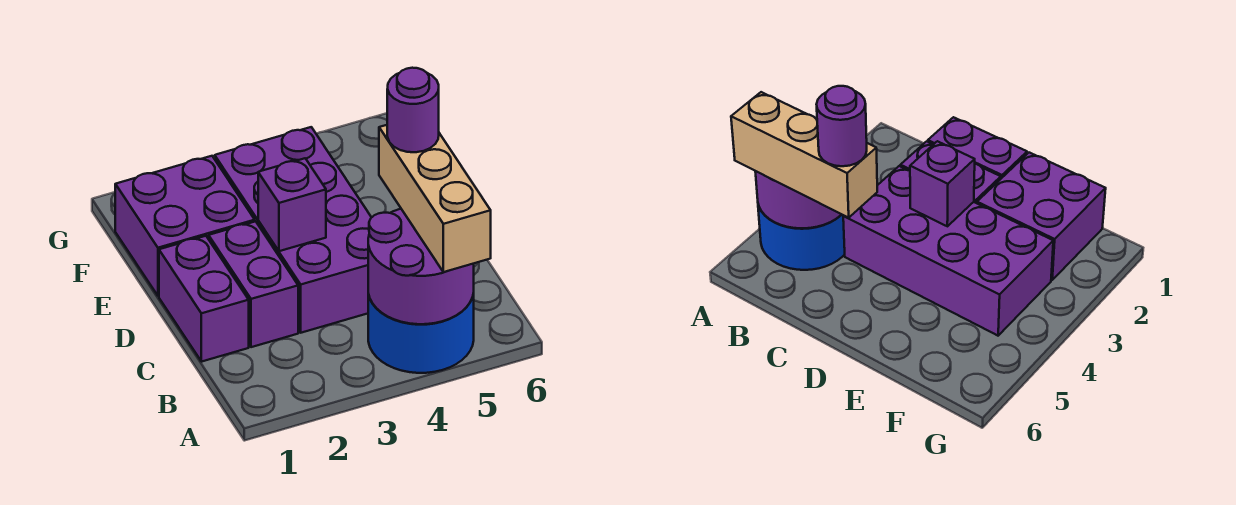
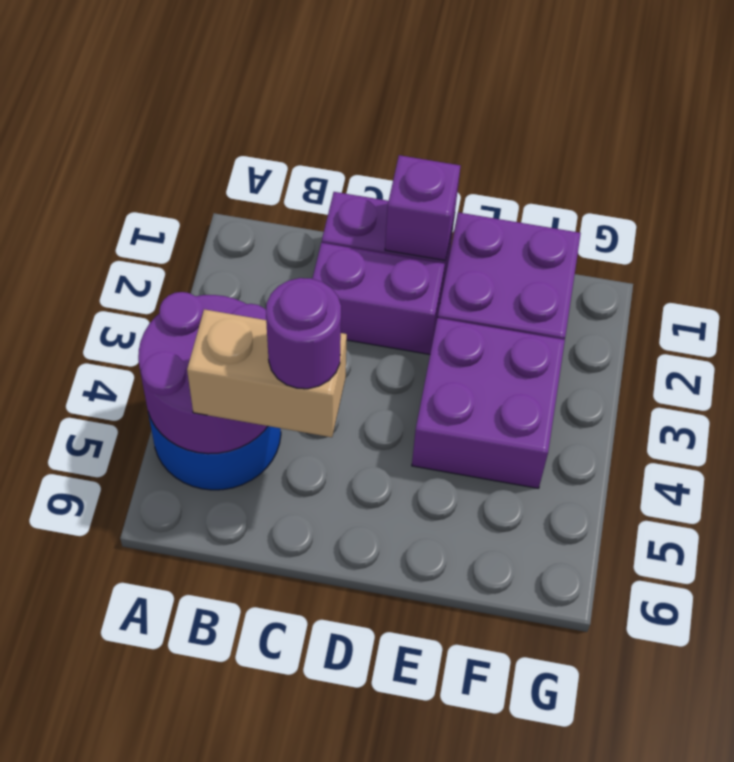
tan 1x3 brick [379,125,491,272] -> tan 1x2 brick [187,309,347,437]
purple 2x4 brick [215,127,372,333] -> purple 2x2 brick [412,318,565,488]
purple 1x1 brick [258,158,326,251] -> purple 1x1 brick moved to [385,155,460,260]

